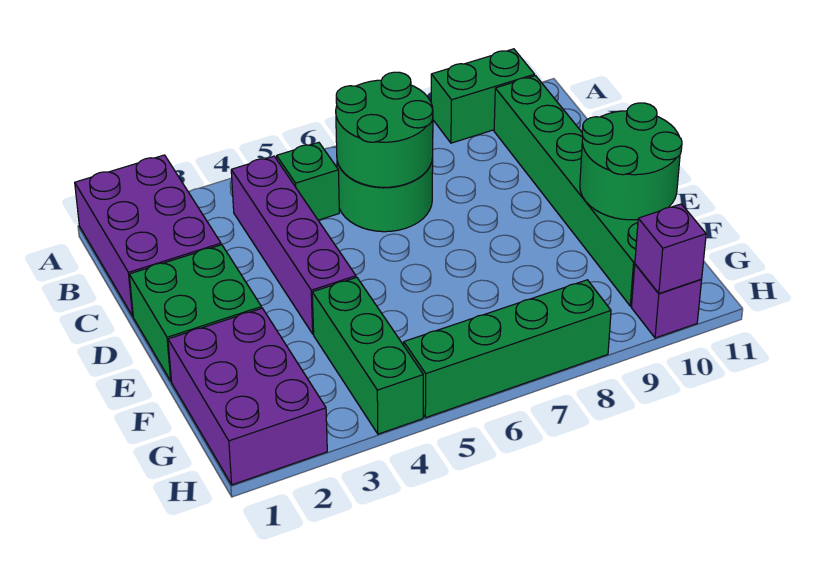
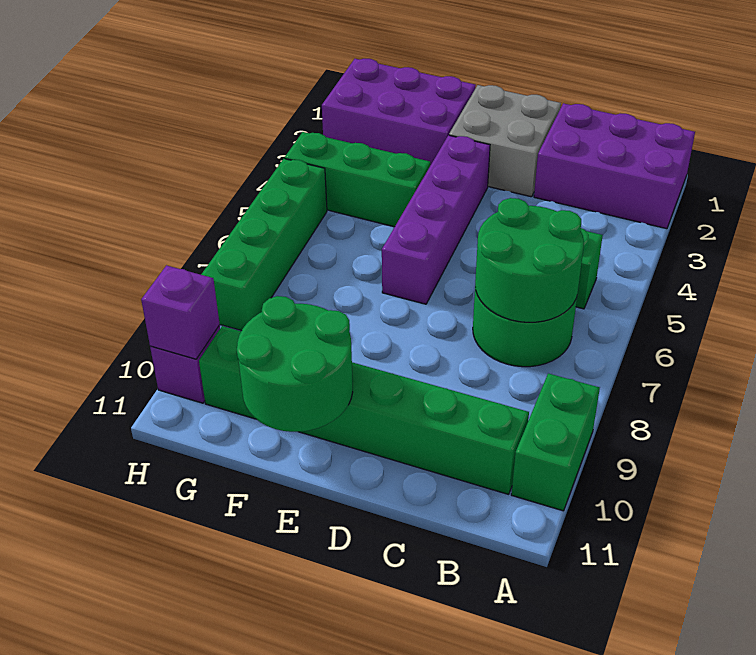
purple 1x4 brick [231,156,356,334] -> purple 1x4 brick turned to [382,135,490,304]
green 2x2 brick [129,245,262,381] -> grey 2x2 brick [449,85,561,197]

